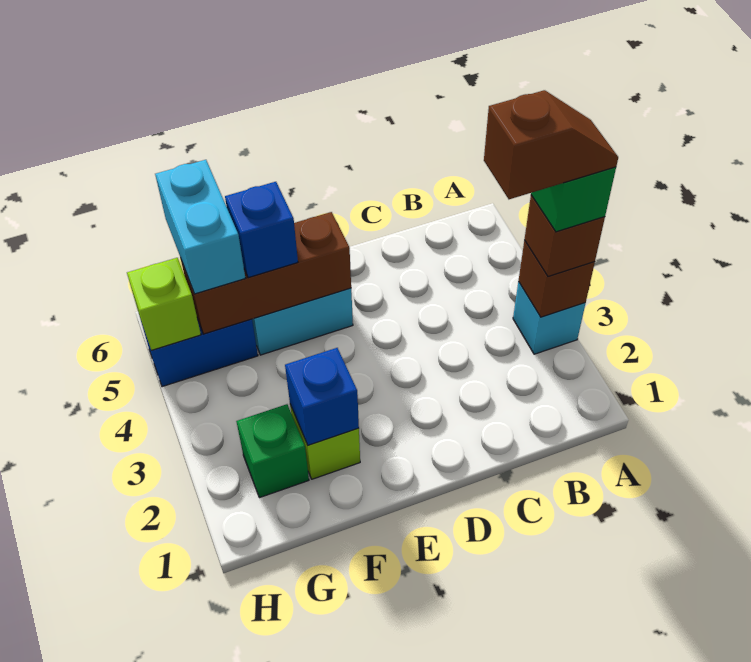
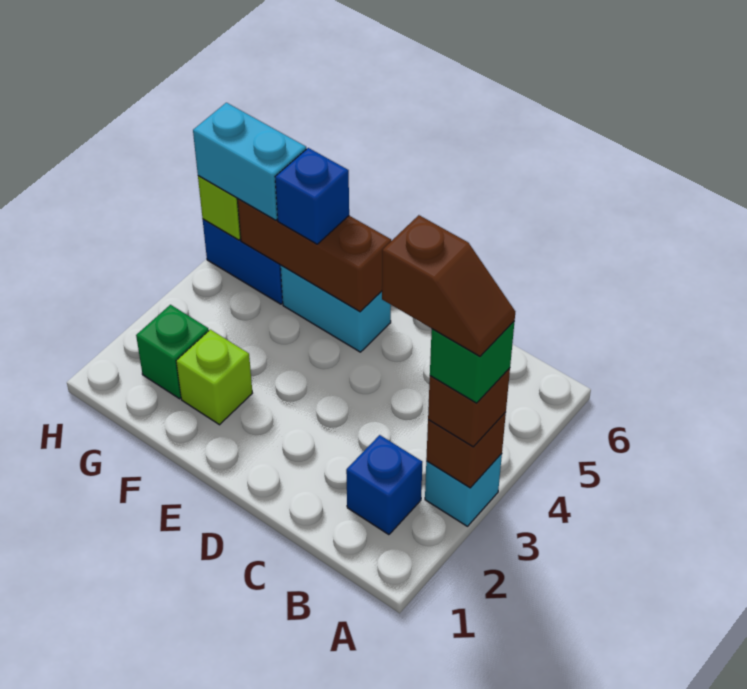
blue 1x1 brick [285,348,359,445] -> blue 1x1 brick moved to [346,435,422,535]
cyan 1x2 brick [155,160,245,294] -> cyan 1x2 brick turned to [193,103,306,220]

